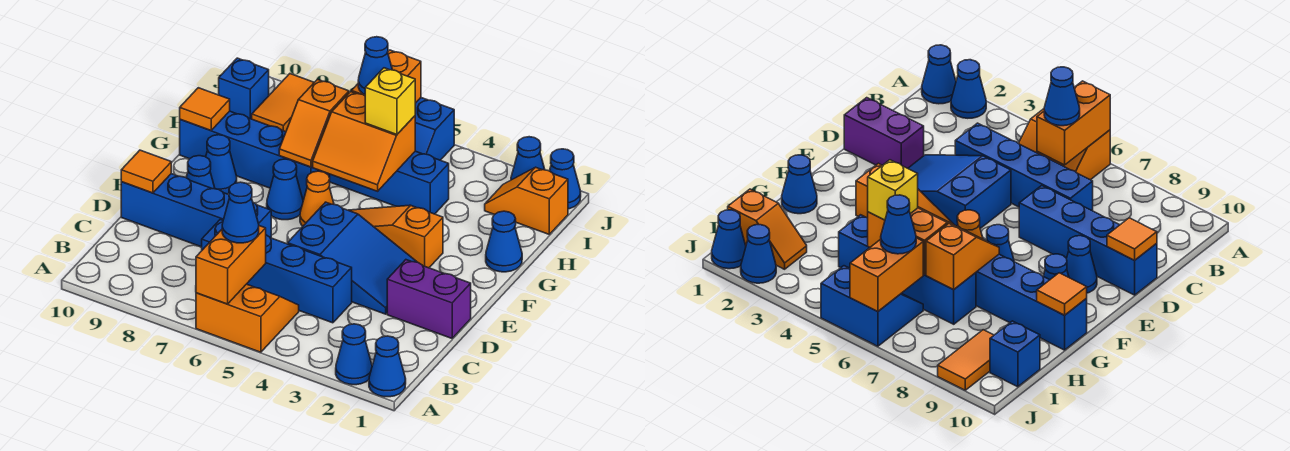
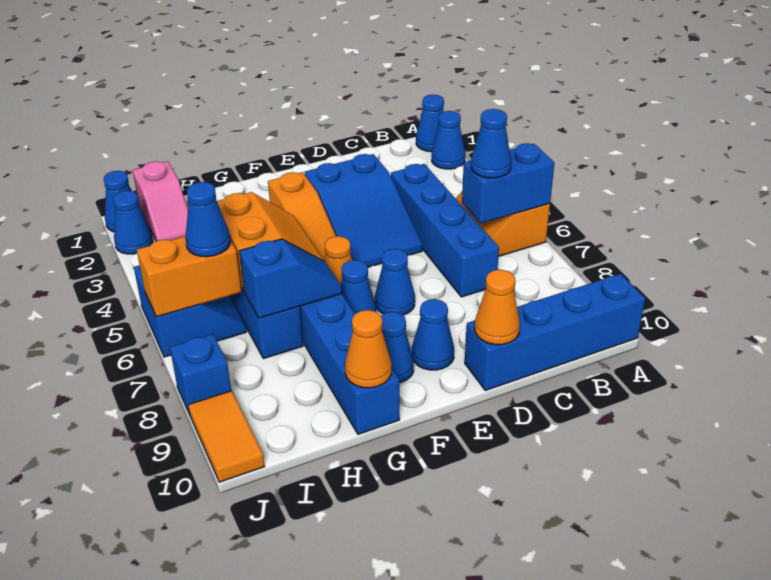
orange 1x2 brick [196,226,266,304] -> blue 1x2 brick [462,143,554,223]
purple 1x2 brick [387,260,471,338] -> none
blue 2x3 slope [288,202,417,314] -> blue 2x3 slope turned to [304,154,422,267]
blue 1x4 brick [121,174,271,247] -> blue 1x4 brick turned to [465,274,645,390]
orange 1x1 tile [121,150,171,193] -> orange 1x1 cone [475,270,520,345]
blue 1x1 cone [486,211,522,272] -> blue 1x1 cone moved to [375,249,415,315]
orange 1x2 slope [279,79,349,167] -> blue 1x2 slope [239,239,342,318]
orange 1x1 tile [180,88,230,131] -> orange 1x1 cone [345,310,392,388]
yellow 1x1 brick [365,68,415,135] -> none
orange 1x2 slope [485,167,568,234] -> pink 1x2 slope [133,161,188,241]
orange 1x2 tile [252,74,314,132] -> orange 1x2 tile turned to [189,391,265,482]
blue 1x1 brick [219,58,269,119] -> blue 1x1 brick moved to [170,334,231,414]

